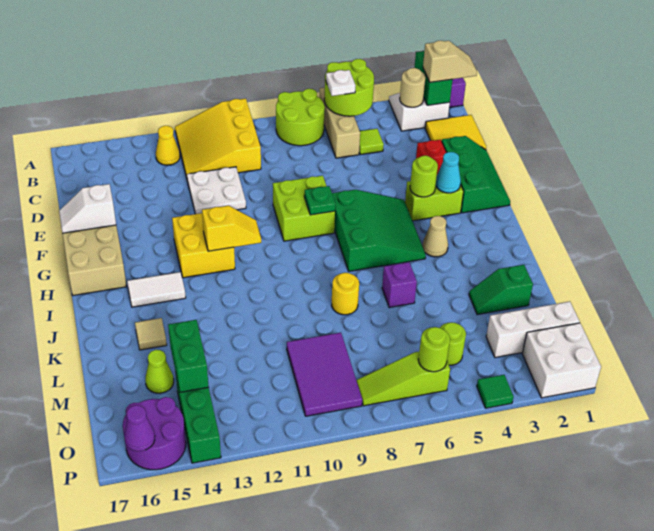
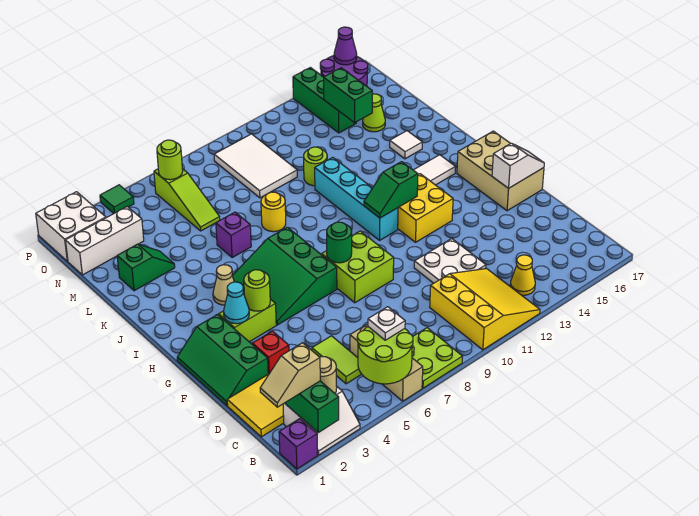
lime 2x2 round brick [276,89,325,146] -> lime 2x2 plate [412,328,463,388]
lime 1x1 tile [359,129,384,155] -> lime 1x2 tile [312,336,361,384]
green 1x1 plate [304,186,335,215] -> green 1x1 round brick [327,222,352,263]
none -> cyan 1x4 brick [315,157,398,240]
yellow 1x2 slope [202,206,261,251] -> green 1x2 slope [364,162,418,218]
tan 1x1 tile [135,318,167,350] -> white 1x1 tile [390,131,422,159]
purple 2x3 tile [287,333,362,416] -> white 2x3 tile [214,134,297,198]
lime 1x1 round brick [440,322,466,365] -> lime 1x1 round brick moved to [304,147,327,186]
lime 1x3 slope [357,352,450,406] -> lime 1x3 slope turned to [154,169,220,231]

